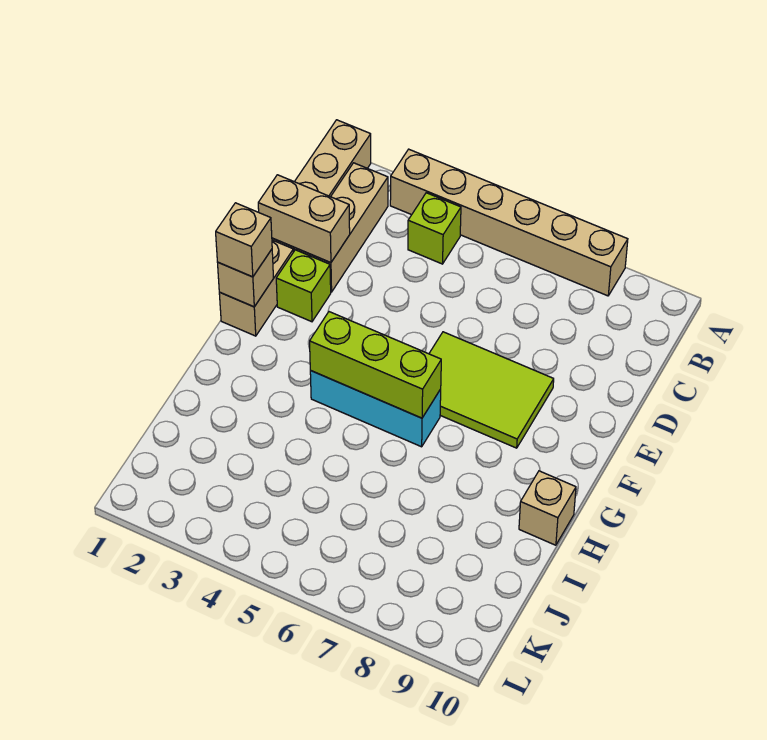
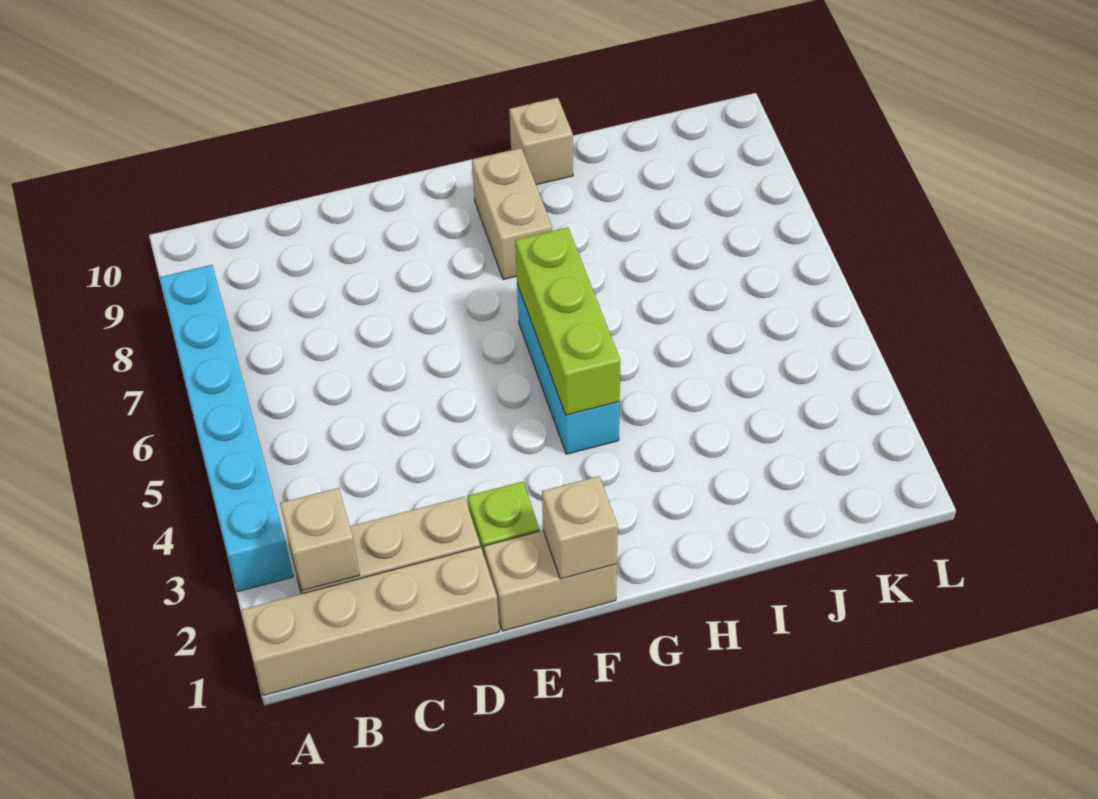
tan 1x6 brick [390,149,628,296] -> cyan 1x6 brick [160,265,293,591]
lime 1x1 brick [408,193,461,264] -> none
tan 1x2 brick [258,175,350,263] -> tan 1x2 brick moved to [472,148,552,280]
lime 2x3 tile [429,332,554,448] -> none
tan 1x1 brick [216,203,272,277] -> tan 1x1 brick moved to [280,488,359,591]

